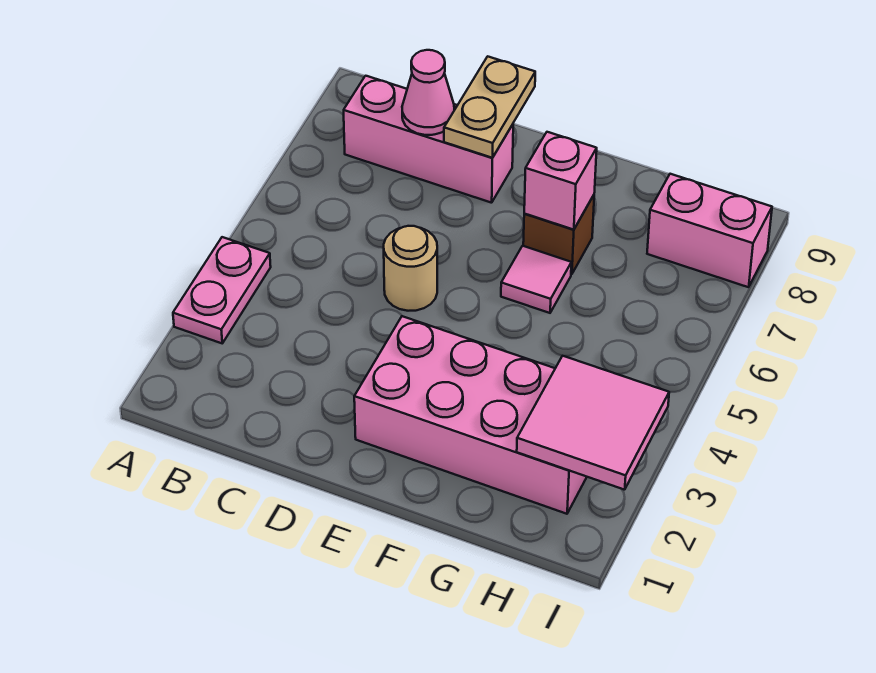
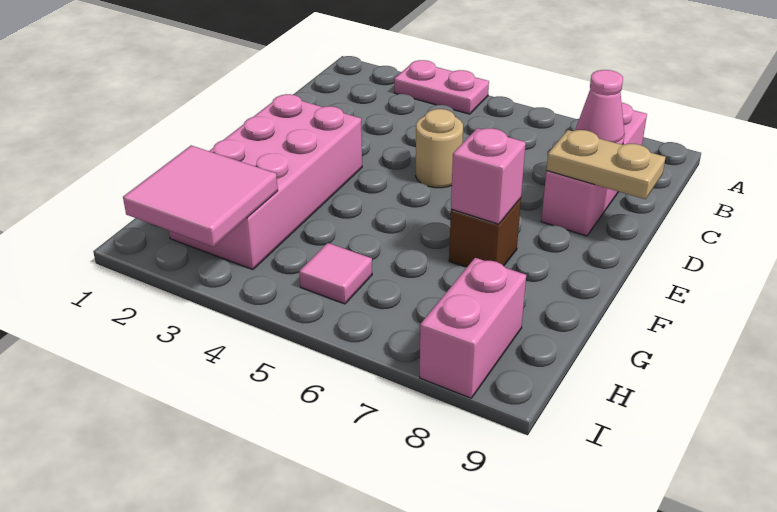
pink 1x1 tile [501,246,571,313] -> pink 1x1 tile moved to [299,243,372,304]

